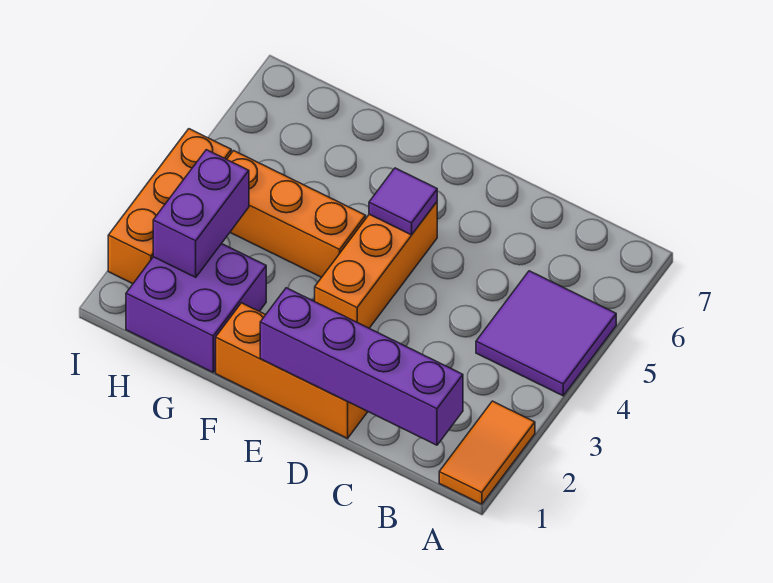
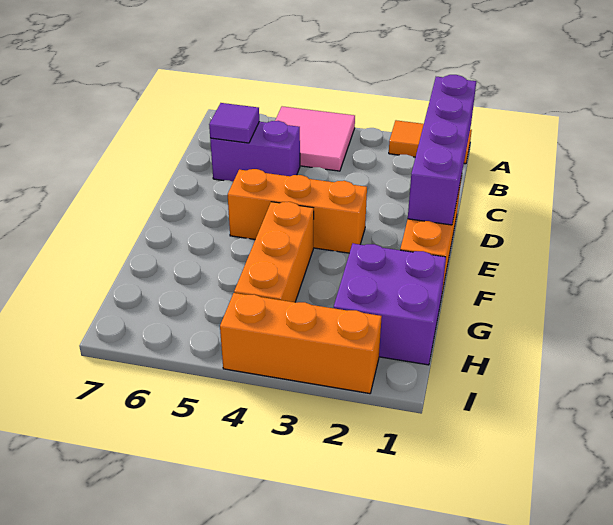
purple 2x2 tile [476,271,616,396] -> pink 2x2 tile [275,106,355,171]
purple 1x1 tile [369,168,437,235] -> purple 1x1 tile moved to [209,103,259,143]
purple 1x2 brick [153,150,249,277] -> purple 1x2 brick moved to [210,121,300,181]

